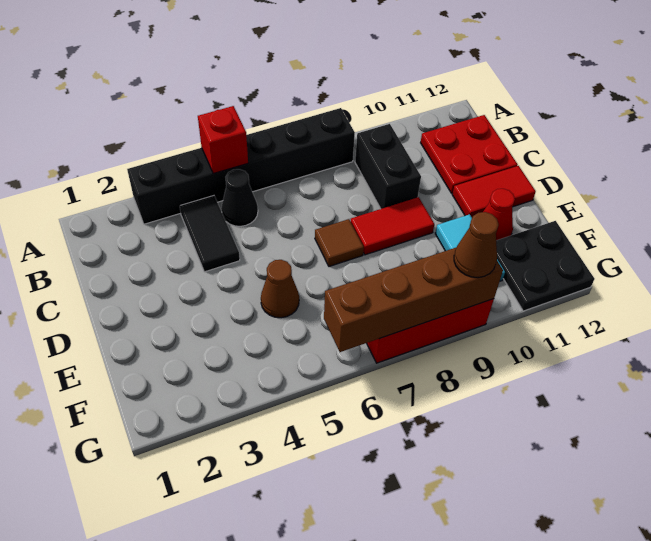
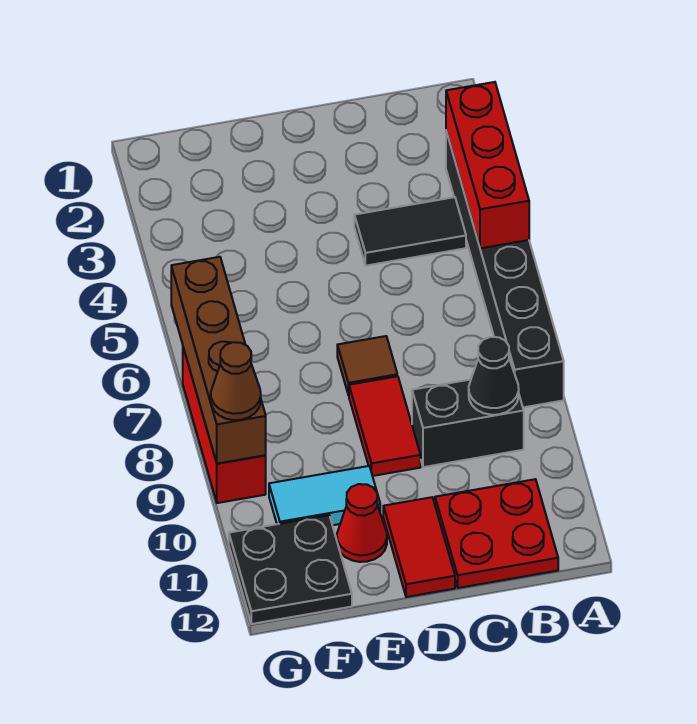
red 1x1 brick [198,106,248,174] -> red 1x3 brick [446,82,529,248]
black 1x1 cone [221,169,258,226] -> black 1x1 cone moved to [469,337,519,415]
brown 1x1 cone [261,260,299,318] -> none

